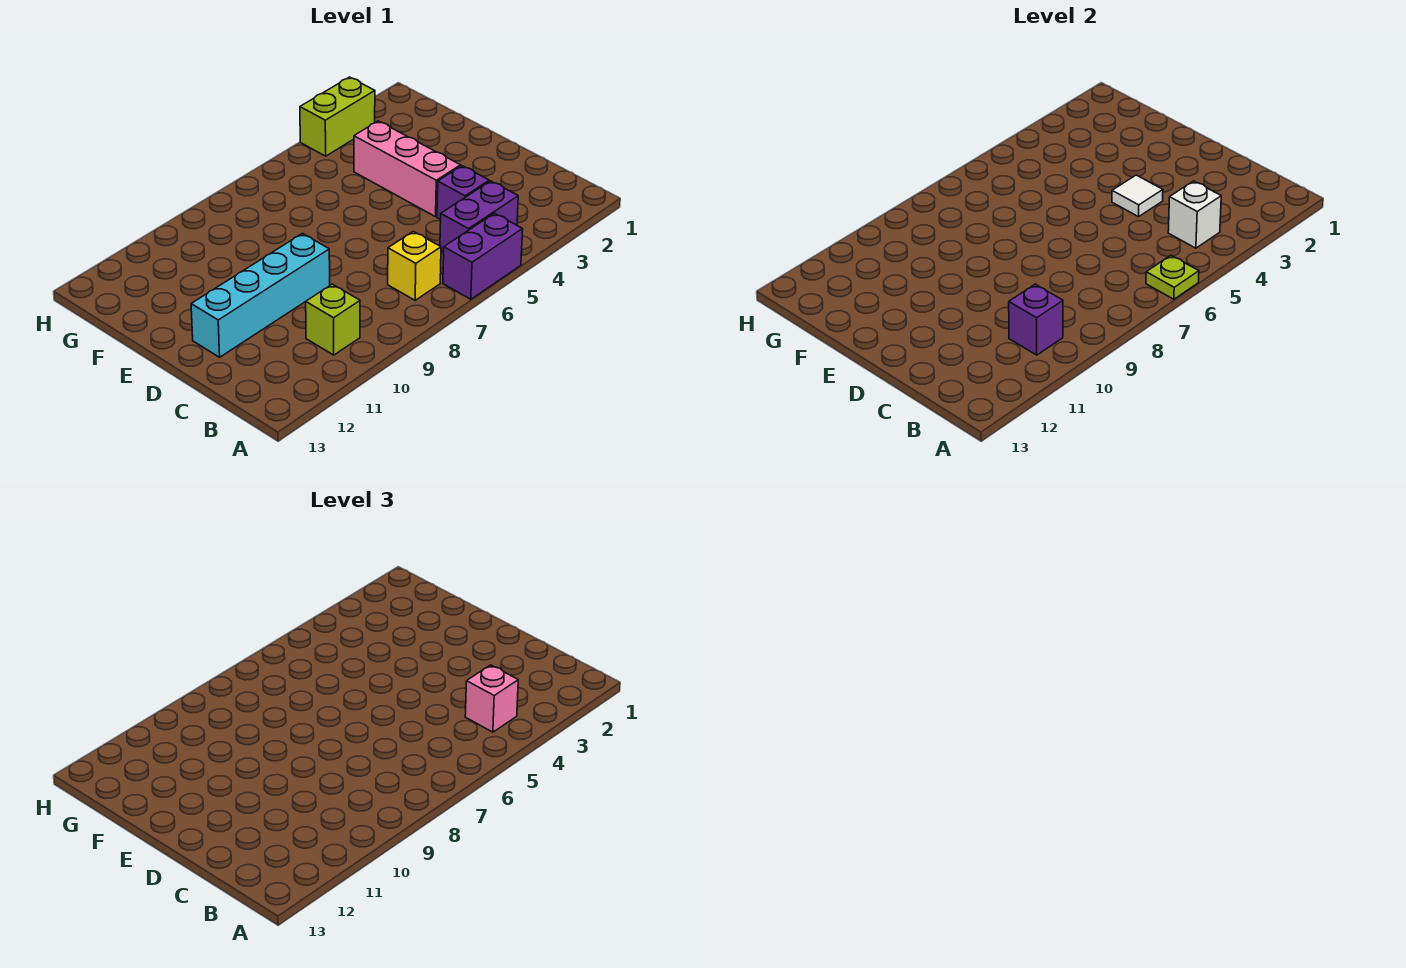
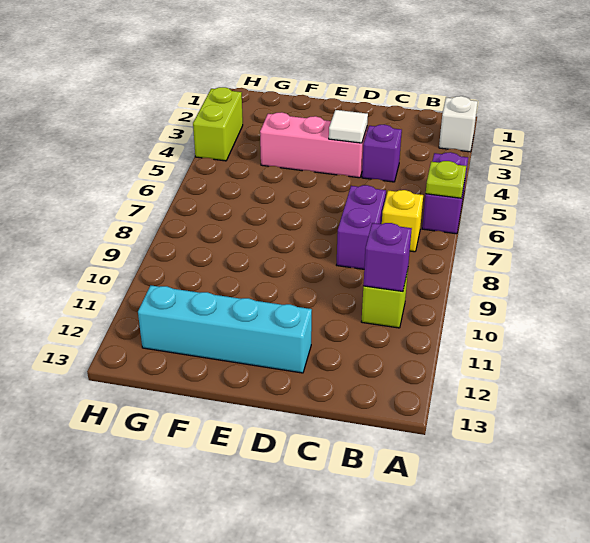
purple 1x2 brick [440,181,518,252] -> purple 1x2 brick moved to [337,185,386,269]
white 1x1 brick [1168,181,1221,248] -> white 1x1 brick moved to [439,96,478,152]
pink 1x1 brick [465,665,518,732] -> none
cyan 1x4 brick [191,233,330,357] -> cyan 1x4 brick turned to [138,286,312,373]

